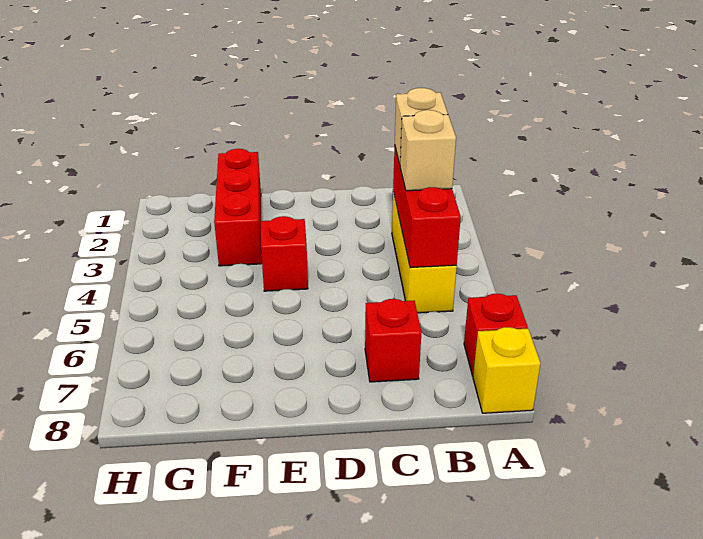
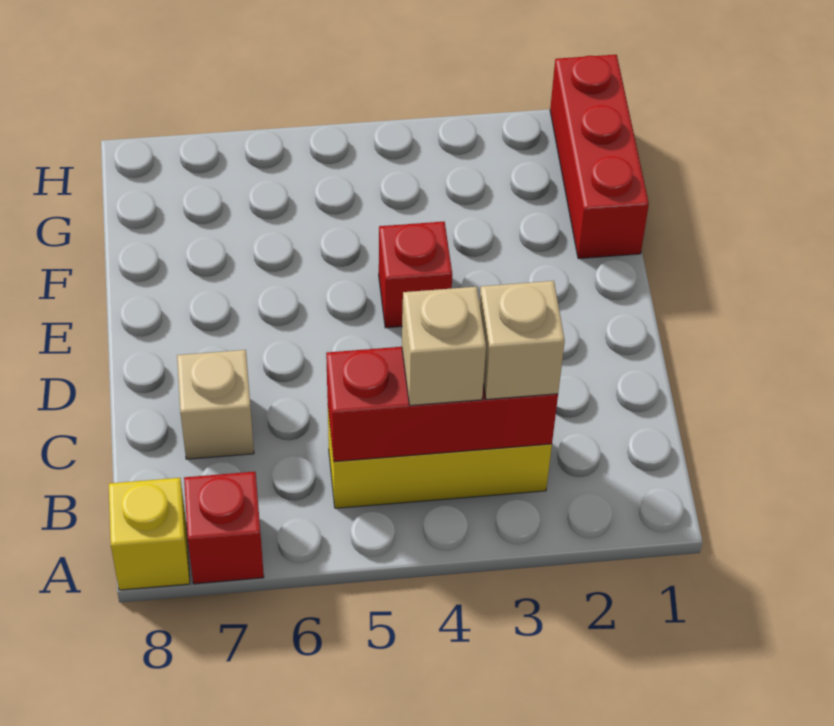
red 1x1 brick [365,299,421,382] -> tan 1x1 brick [177,350,254,459]
red 1x3 brick [214,149,262,266] -> red 1x3 brick turned to [550,55,649,259]

